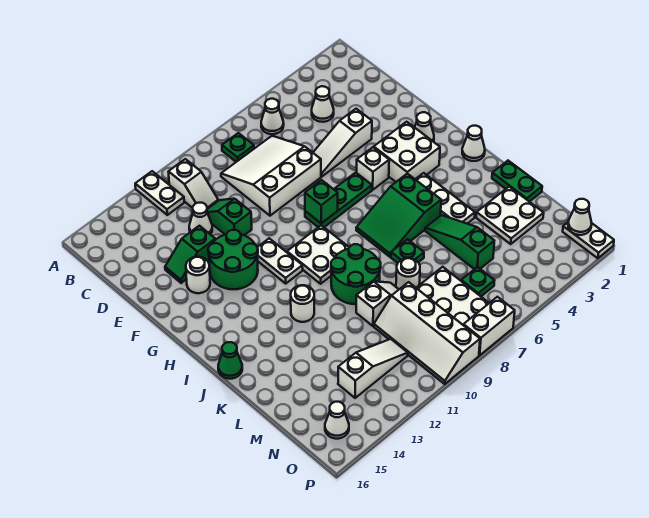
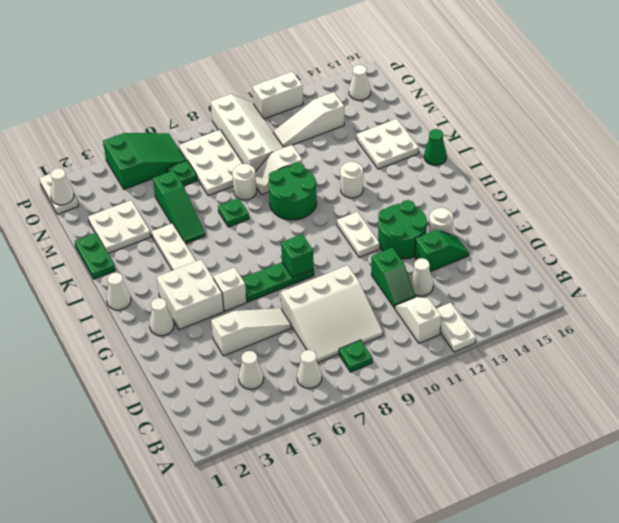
white 2x2 plate [287,225,349,284] -> white 2x2 plate moved to [357,119,419,169]
green 2x3 slope [356,174,441,257] -> green 2x3 slope moved to [103,133,186,189]
white 1x2 brick [463,297,515,355] -> white 1x2 brick moved to [252,72,303,119]

